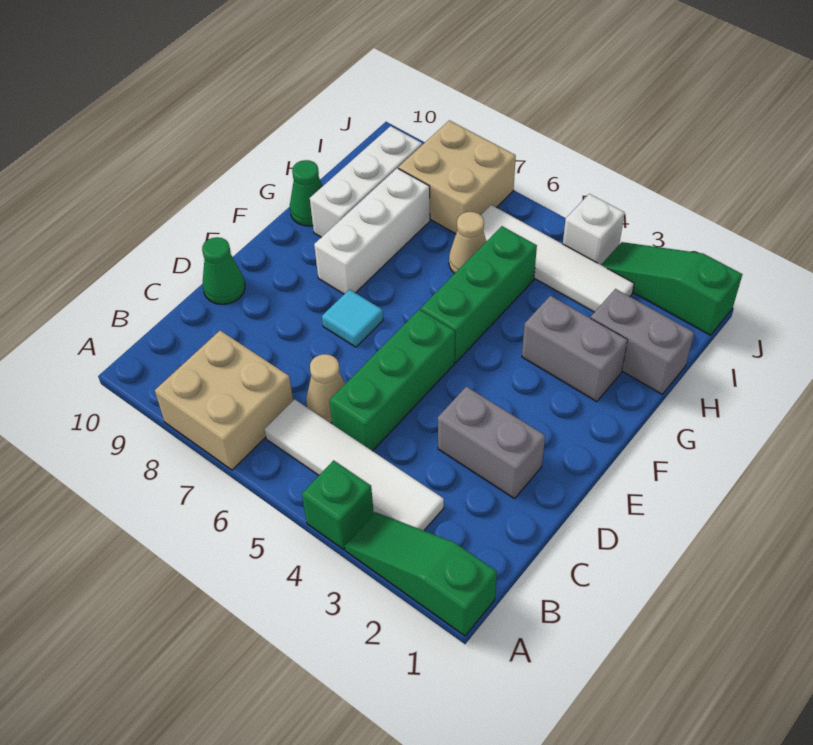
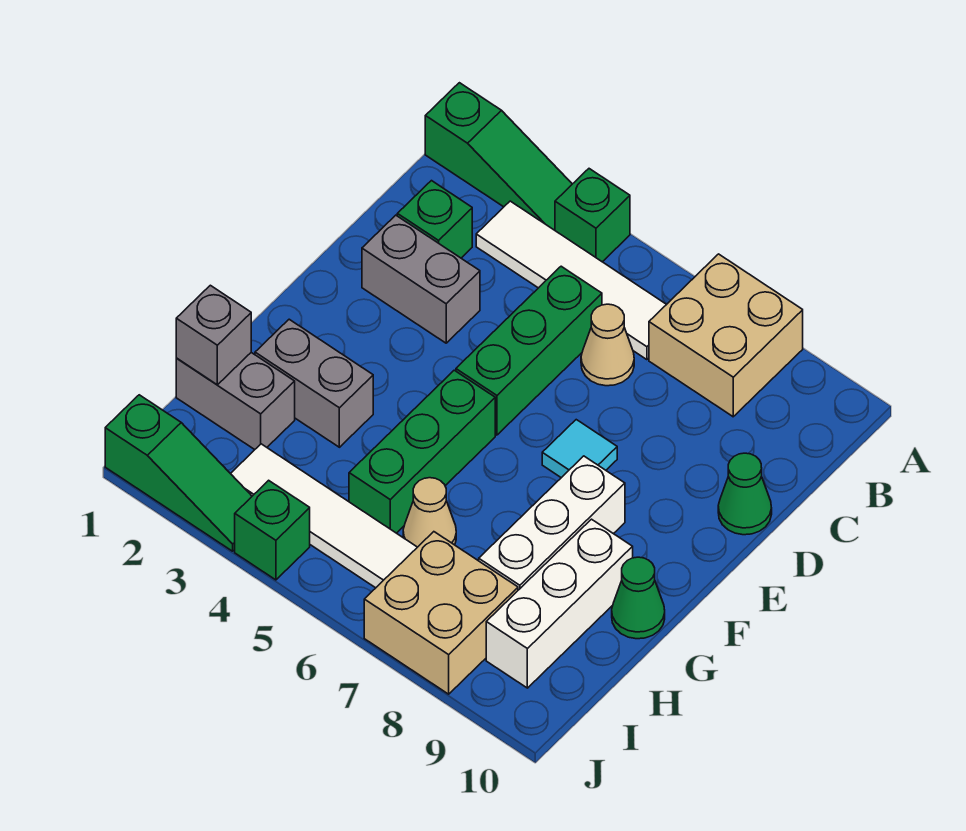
none -> green 1x1 brick [397,181,472,258]
none -> grey 1x1 brick [176,285,251,385]
white 1x1 brick [563,194,625,265] -> green 1x1 brick [235,480,310,580]

